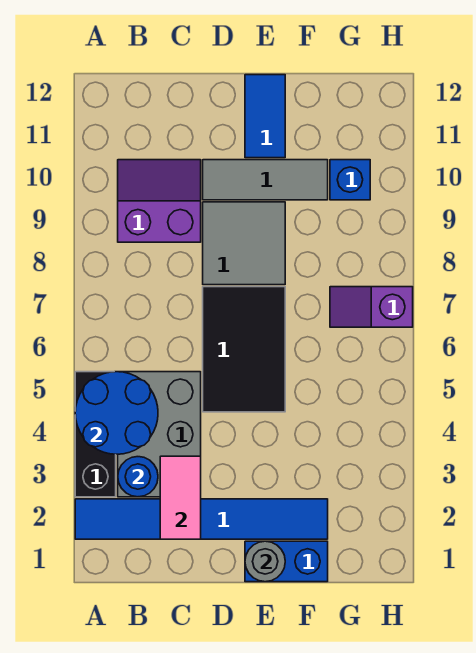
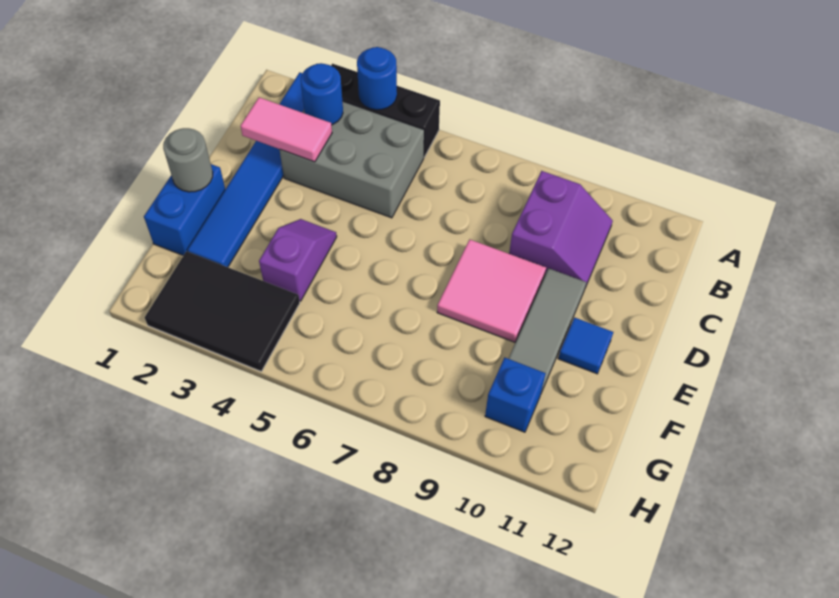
blue 2x2 round brick [75,372,158,454] -> blue 1x1 round brick [357,47,397,110]
black 2x3 tile [203,287,285,412] -> black 2x3 tile moved to [145,251,300,371]
grey 2x2 tile [203,202,285,285] -> pink 2x2 tile [437,240,546,342]
blue 1x2 tile [245,75,285,158] -> blue 1x1 tile [558,317,613,374]
purple 1x2 slope [330,287,413,327] -> purple 1x2 slope moved to [259,219,337,301]

